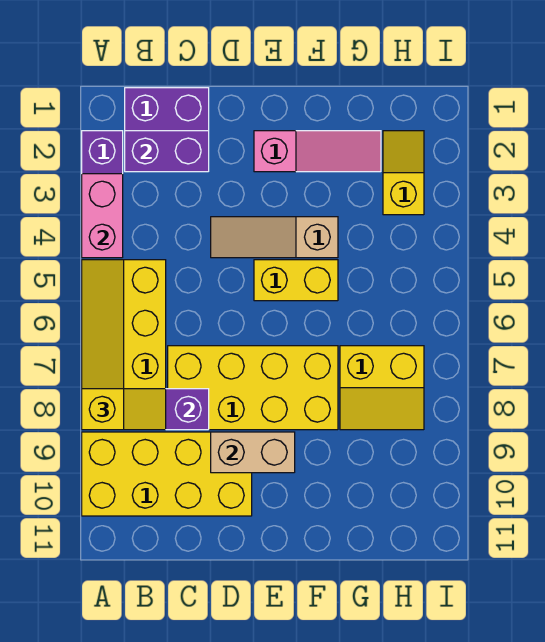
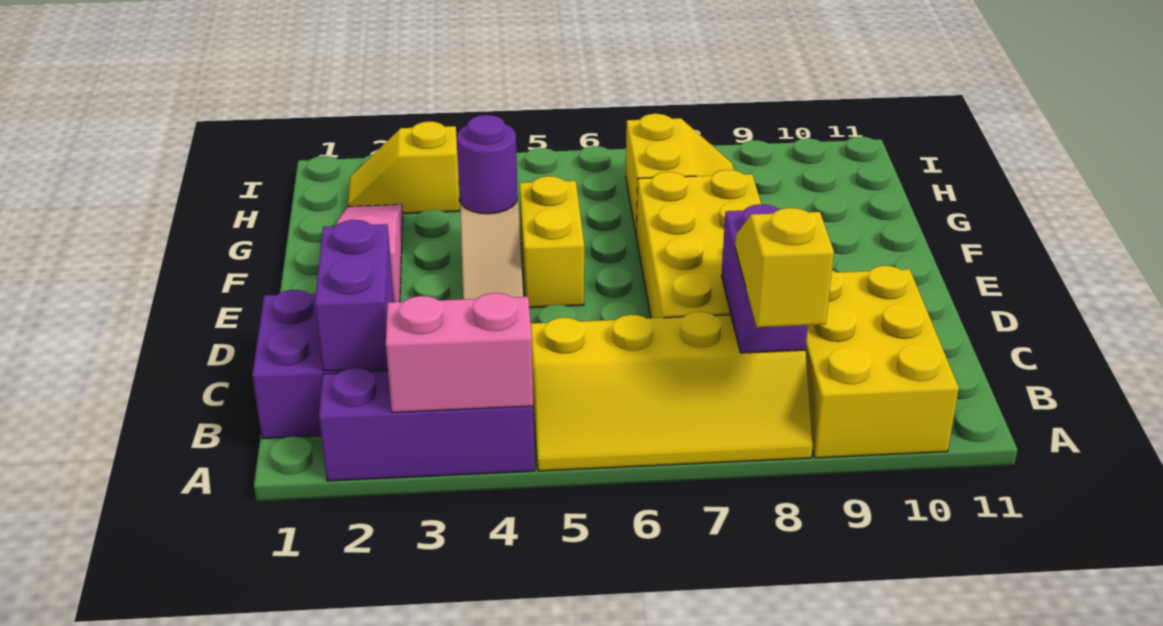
yellow 2x4 brick [82,432,252,516] -> yellow 2x3 brick [805,266,959,458]
tan 1x2 brick [211,432,295,473] -> none
none -> purple 1x1 round brick [457,115,518,214]

